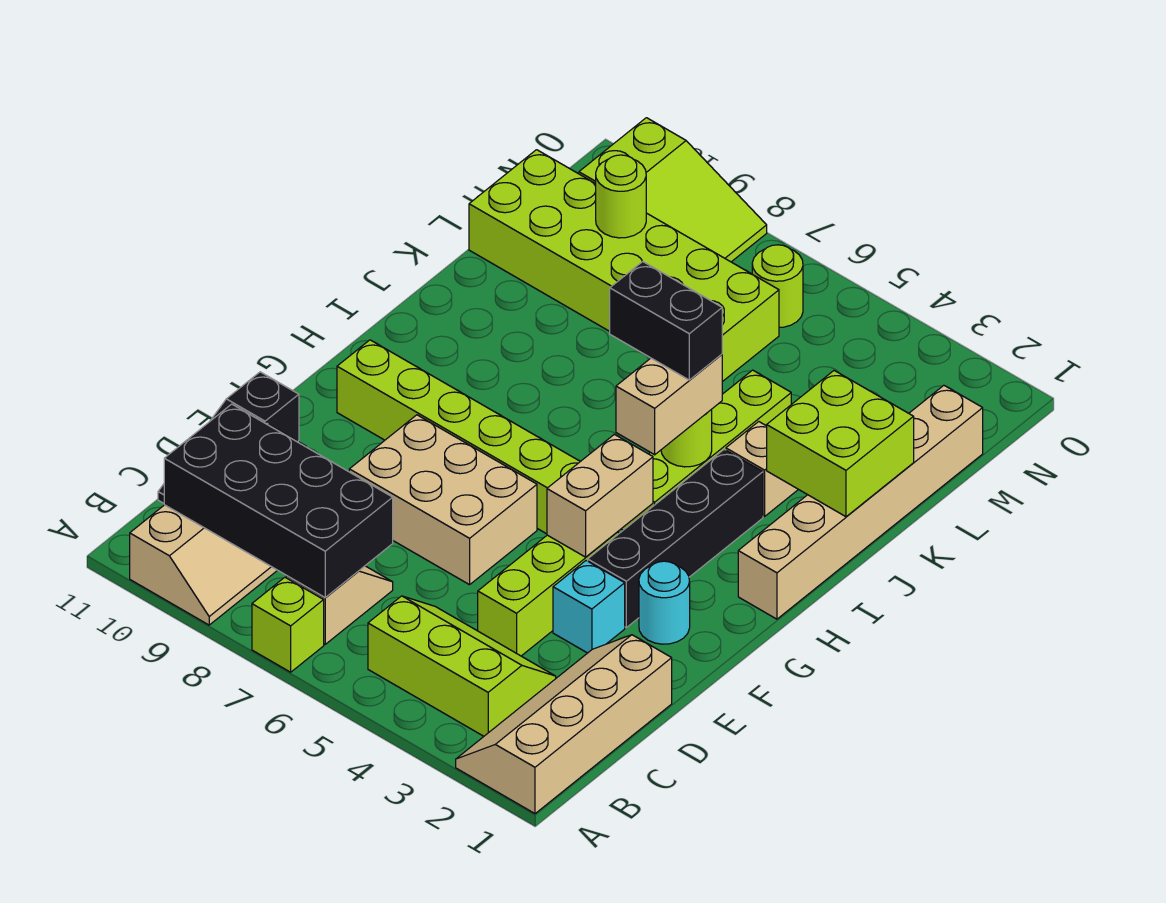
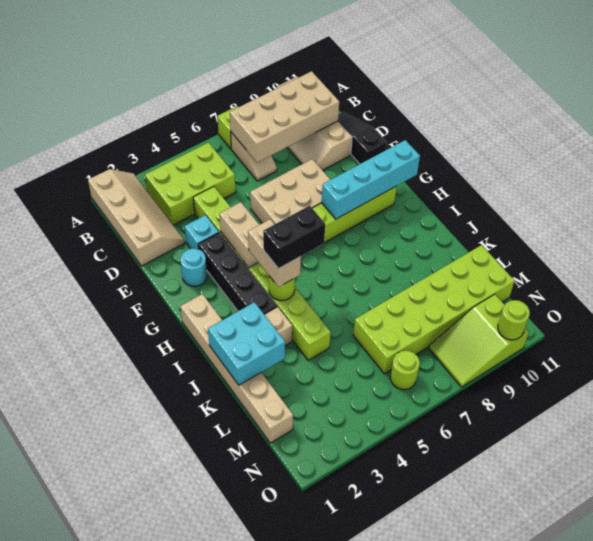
lime 2x3 slope [368,596,556,736] -> lime 2x3 brick [145,143,236,225]
black 2x4 brick [164,404,393,598] -> tan 2x4 brick [230,71,339,162]
none -> cyan 1x4 brick [322,140,420,219]
lime 2x2 brick [767,371,914,517] -> cyan 2x2 brick [208,302,285,385]
lime 1x1 round brick [596,155,646,238] -> lime 1x1 round brick moved to [498,300,530,340]

